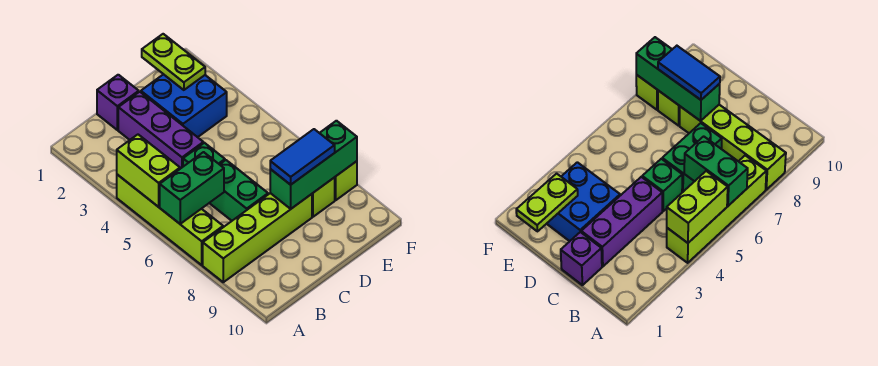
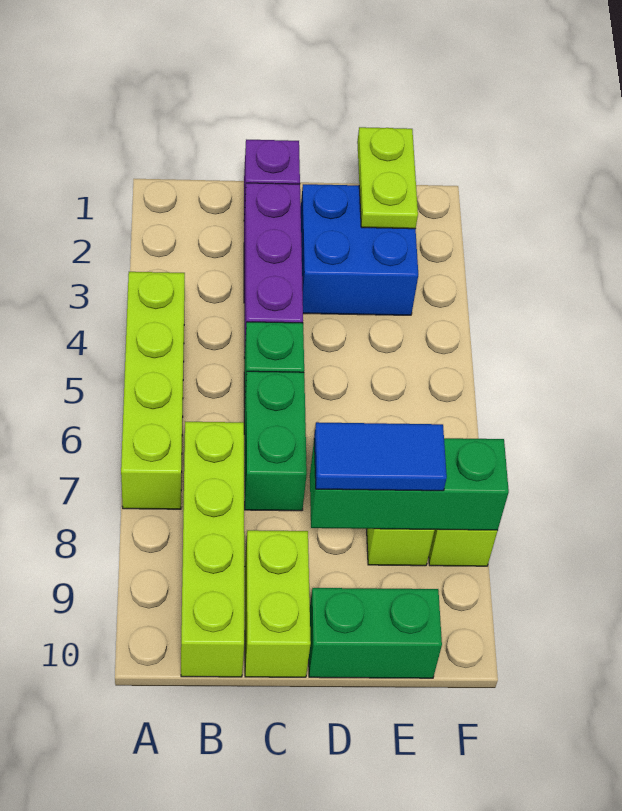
lime 1x2 brick [117,135,180,207] -> lime 1x2 brick moved to [245,530,311,677]
green 1x2 brick [160,152,224,224] -> green 1x2 brick moved to [309,588,442,678]
lime 1x4 brick [203,193,312,282] -> lime 1x4 brick turned to [181,422,244,677]

